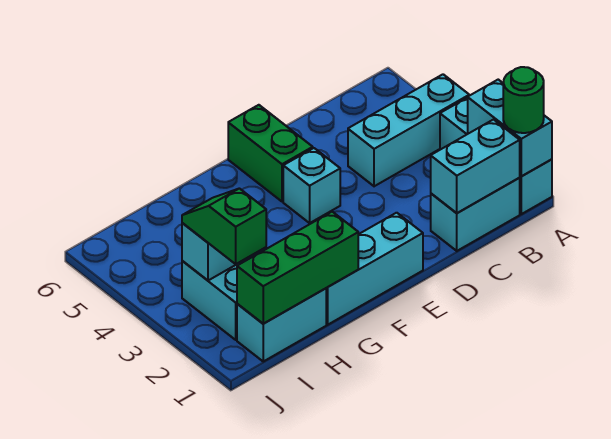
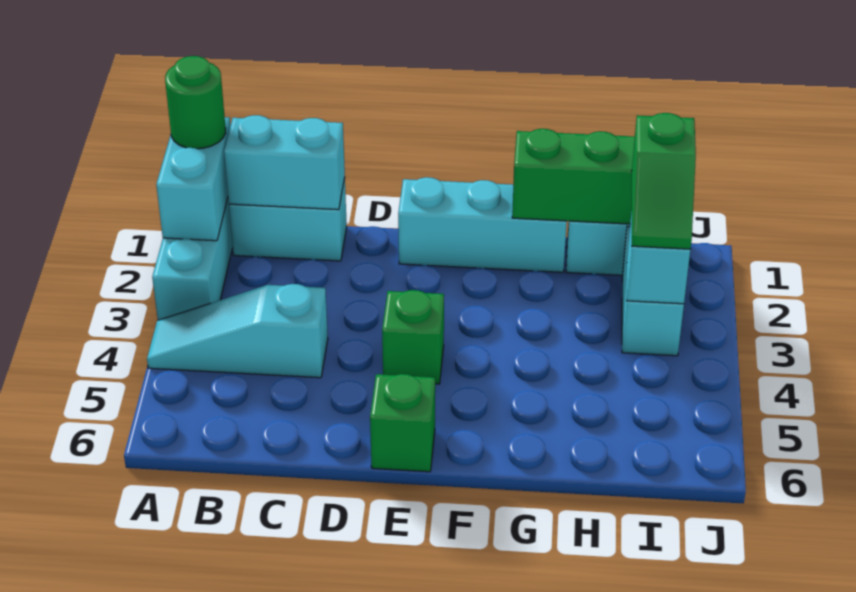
cyan 1x3 brick [348,74,469,186] -> cyan 1x3 slope [147,284,328,378]
cyan 1x1 brick [283,148,340,223] -> green 1x1 brick [382,290,444,384]
green 1x2 brick [228,105,313,202] -> green 1x1 brick [370,374,435,472]

